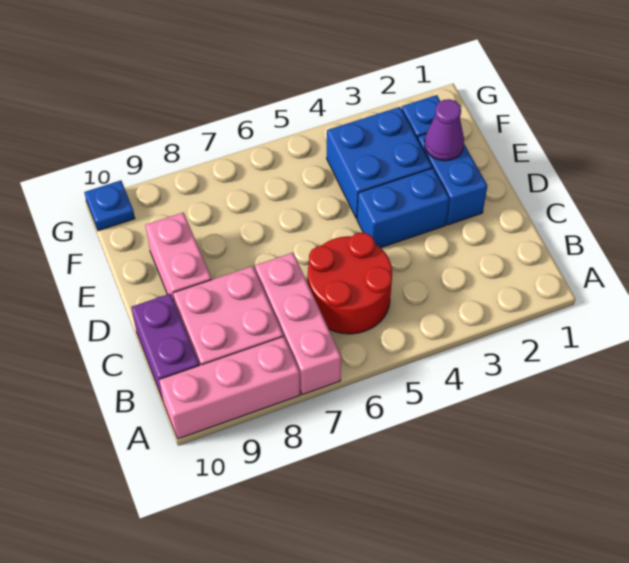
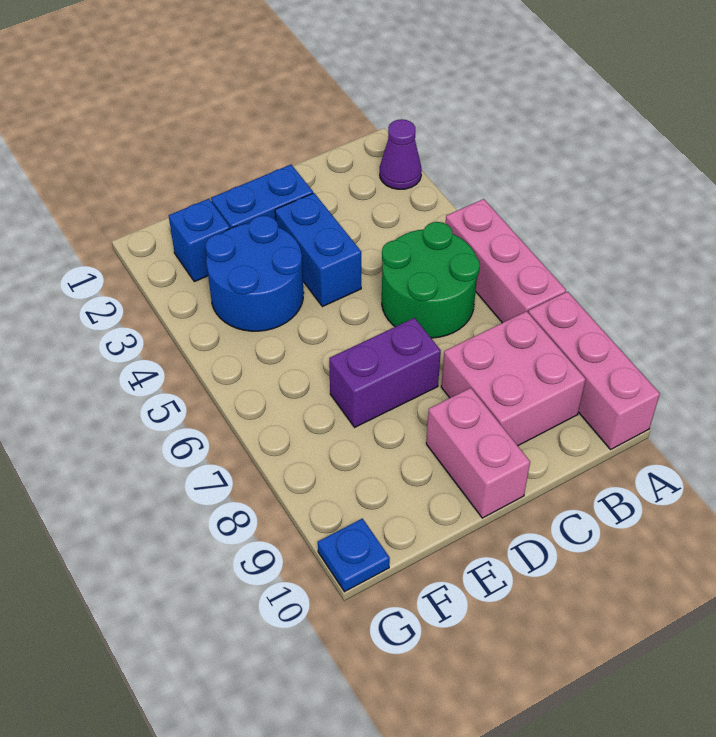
pink 1x3 brick [255,253,341,395] -> pink 1x3 brick turned to [446,199,566,323]
red 2x2 round brick [308,232,392,334] -> green 2x2 round brick [382,222,480,338]
purple 1x2 brick [131,294,199,400] -> purple 1x2 brick moved to [329,318,441,427]
pink 1x2 brick [146,213,212,300] -> pink 1x2 brick turned to [426,388,530,518]
purple 1x1 cone [425,99,464,161] -> purple 1x1 cone moved to [380,119,422,189]
blue 2x2 brick [327,107,432,218] -> blue 2x2 round brick [206,216,304,331]

